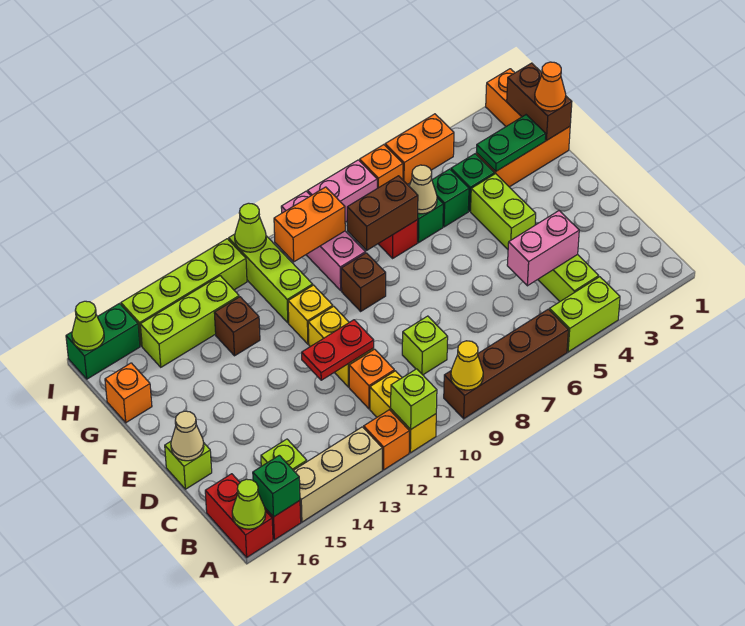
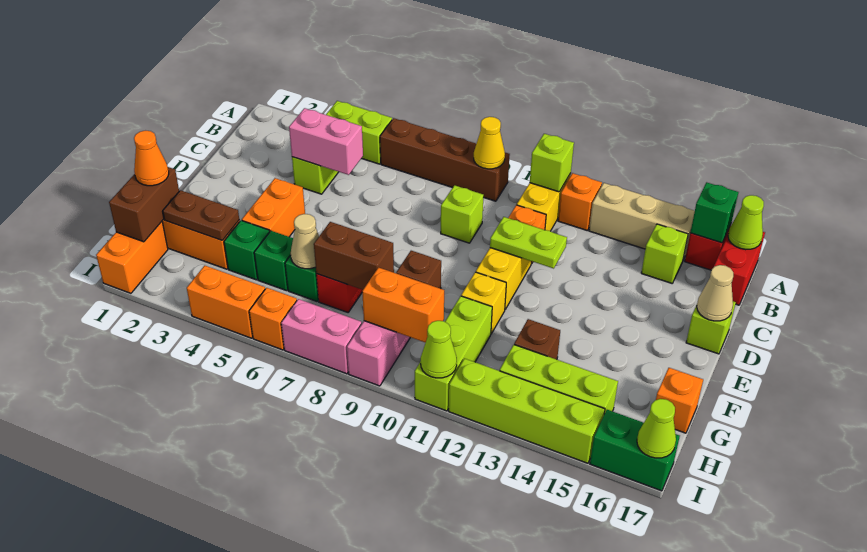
red 1x2 plate [302,320,374,380] -> lime 1x2 plate [490,217,567,268]
lime 1x2 brick [471,174,536,249] -> orange 1x2 brick [242,178,305,237]
green 1x2 plate [476,115,546,171] -> brown 1x2 plate [163,190,239,240]

